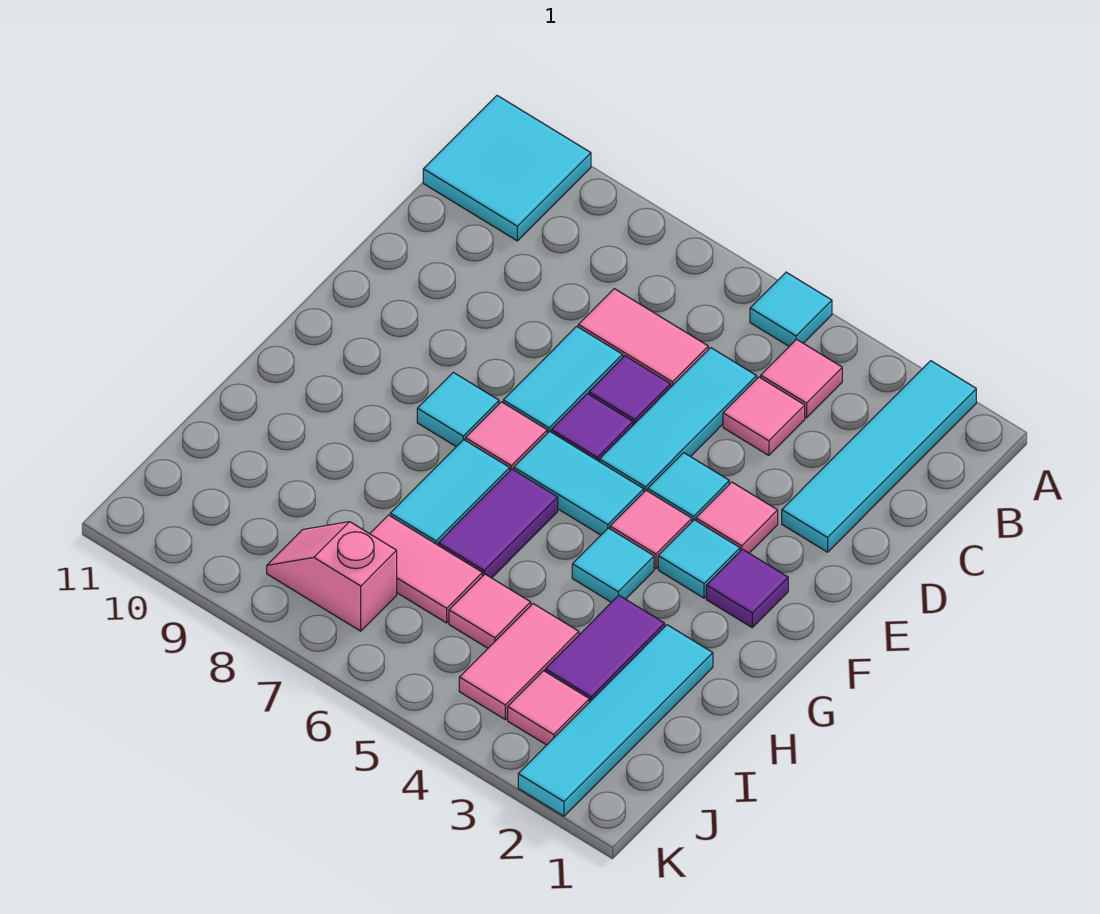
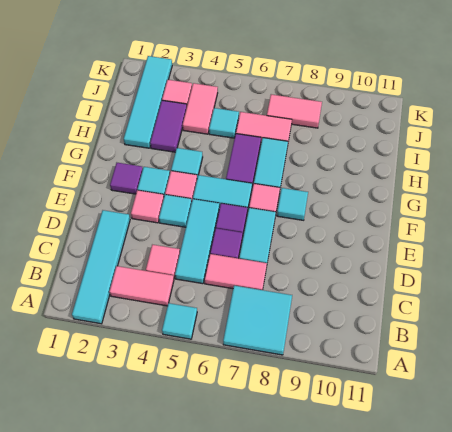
cyan 2x2 tile [423,96,591,241] -> cyan 2x2 tile moved to [223,286,292,355]
pink 1x1 tile [761,339,842,418] -> pink 1x2 tile [109,266,174,306]
pink 1x1 tile [449,574,531,648] -> cyan 1x1 tile [209,108,239,138]
pink 1x2 slope [267,522,397,631] -> pink 1x2 tile [267,94,322,128]

